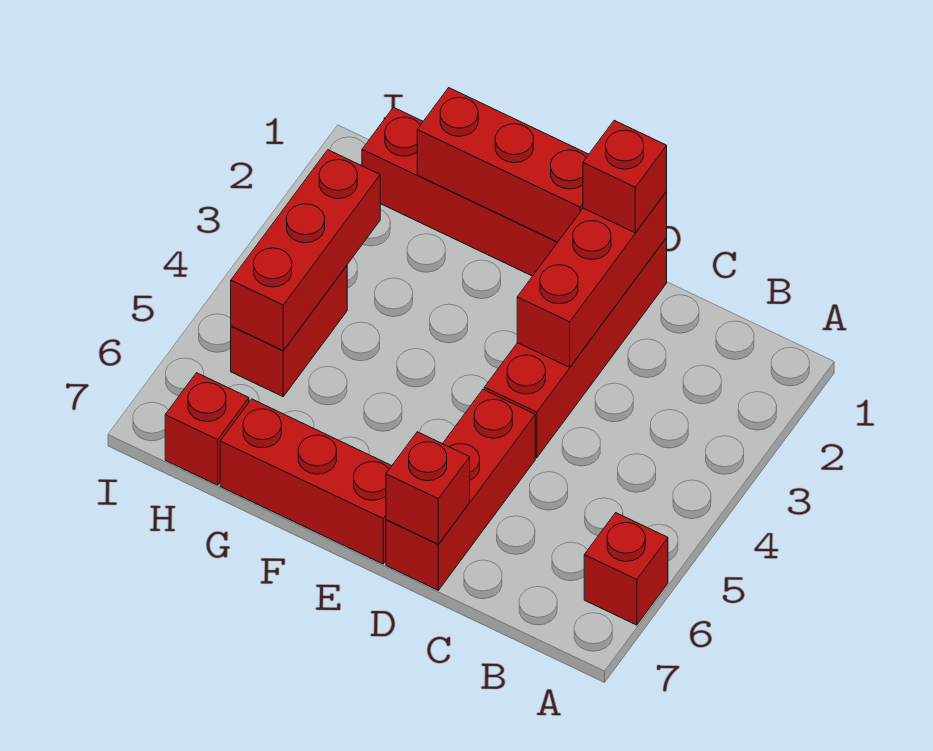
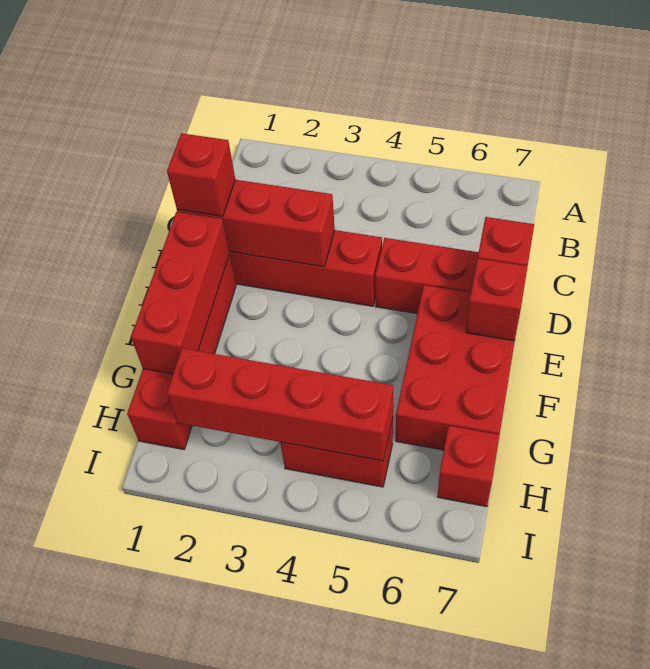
red 1x1 brick [584,513,668,625] -> red 1x1 brick moved to [466,258,528,341]
red 1x3 brick [220,399,391,564] -> red 2x3 brick [396,285,515,450]
red 1x3 brick [231,150,380,351] -> red 1x4 brick [167,348,393,461]

